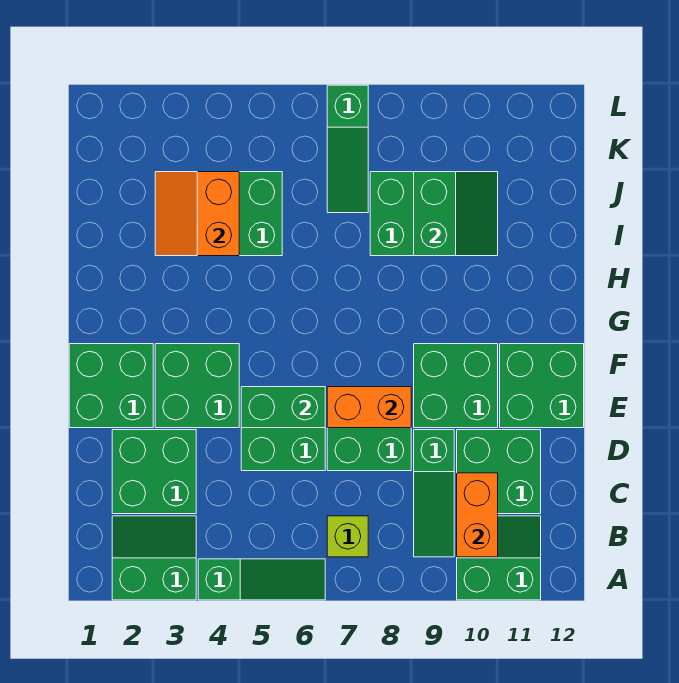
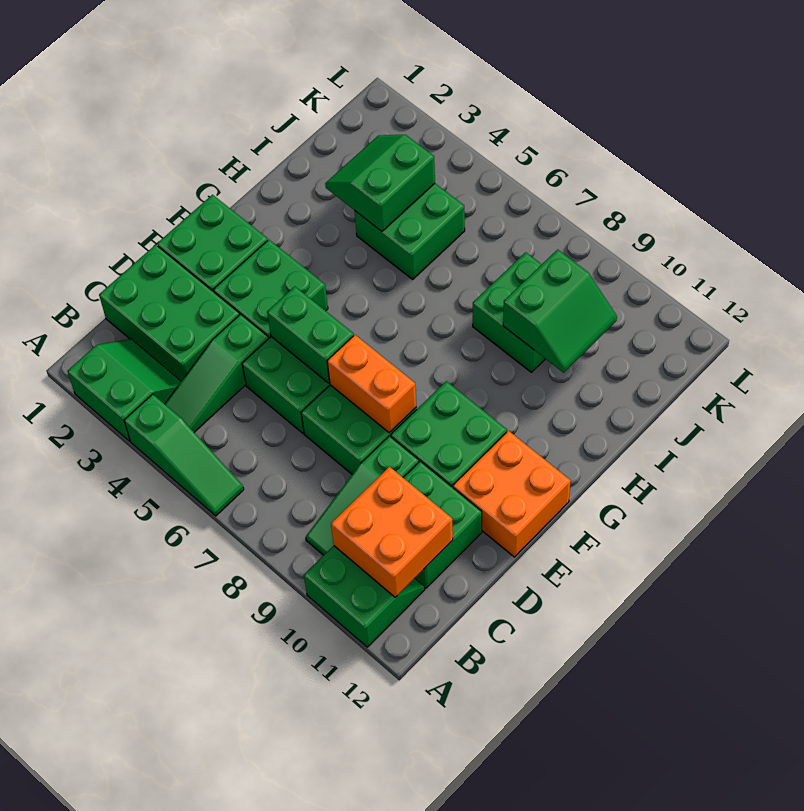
lime 1x1 brick [327,516,368,557] -> none
orange 1x2 brick [457,473,498,557] -> orange 2x2 brick [331,467,453,597]
green 2x2 brick [112,430,196,514] -> green 2x3 brick [99,245,239,381]
green 2x2 brick [500,344,584,428] -> orange 2x2 brick [453,431,571,557]
orange 2x2 slope [155,172,239,256] -> green 2x2 slope [325,135,435,231]
green 1x3 slope [327,85,368,213] -> green 1x3 slope moved to [165,314,269,432]

